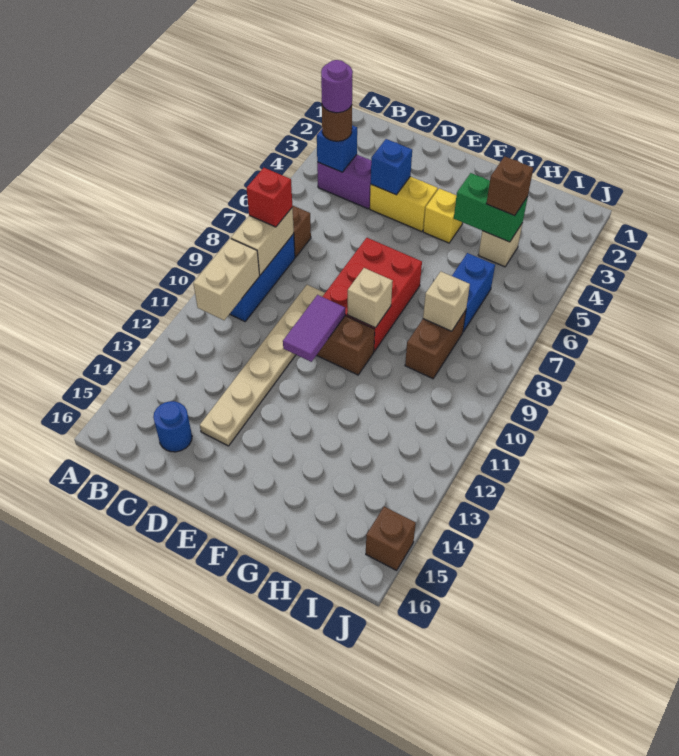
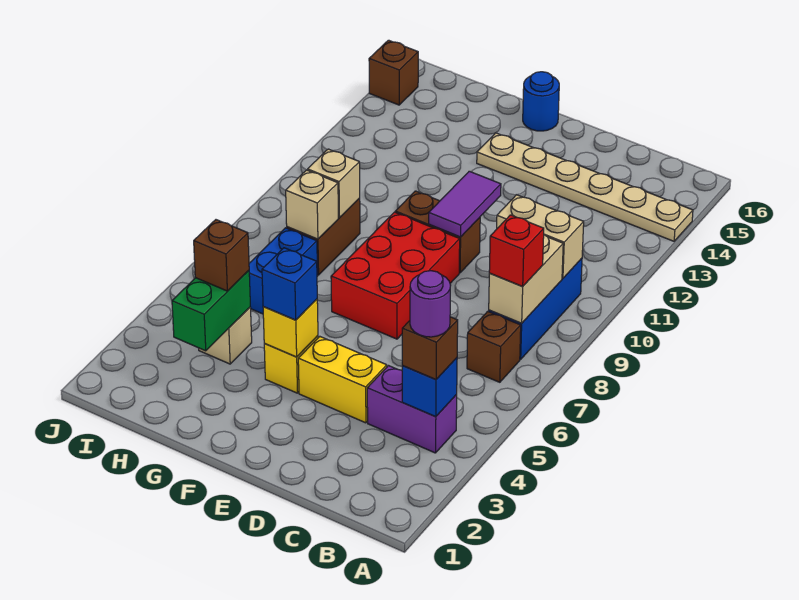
brown 1x1 round brick [322,105,352,141] -> brown 1x1 brick [402,317,458,380]
tan 1x2 brick [193,238,260,320] -> tan 1x2 brick turned to [497,195,584,278]
blue 1x1 round brick [153,401,192,452] -> blue 1x1 round brick moved to [523,72,559,131]
blue 1x1 brick [371,139,412,195] -> blue 1x1 brick moved to [262,248,317,320]
tan 1x6 plate [200,285,325,446] -> tan 1x6 plate turned to [477,133,693,241]
none -> yellow 1x1 brick [263,299,318,357]
tan 1x1 brick [347,268,393,328] -> tan 1x1 brick moved to [308,149,360,218]
green 1x2 brick [454,173,528,242] -> green 1x2 brick turned to [172,271,250,351]

